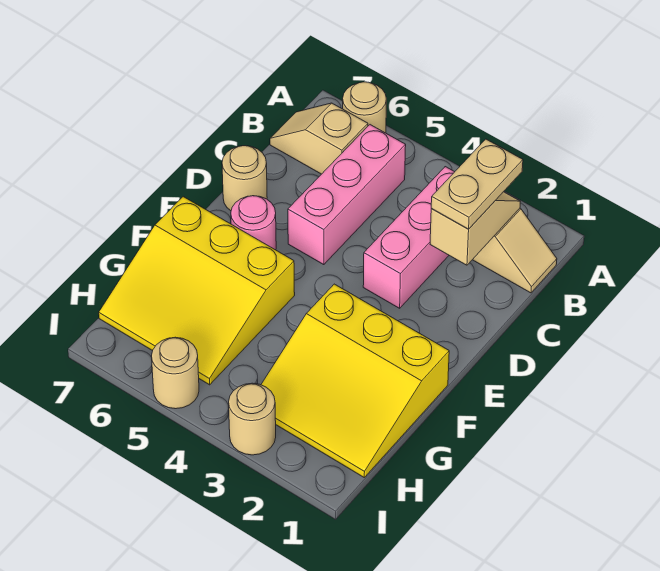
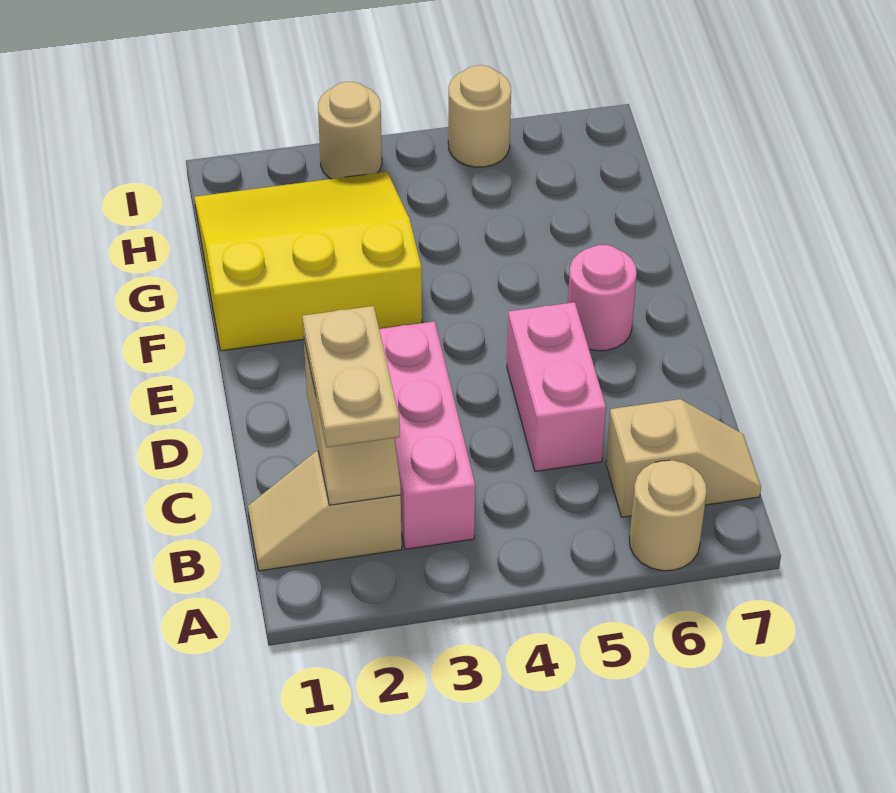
pink 1x3 brick [288,125,406,265] -> pink 1x2 brick [507,302,606,471]
tan 1x1 round brick [222,146,267,211] -> none
yellow 3x3 slope [99,197,295,385] -> none

